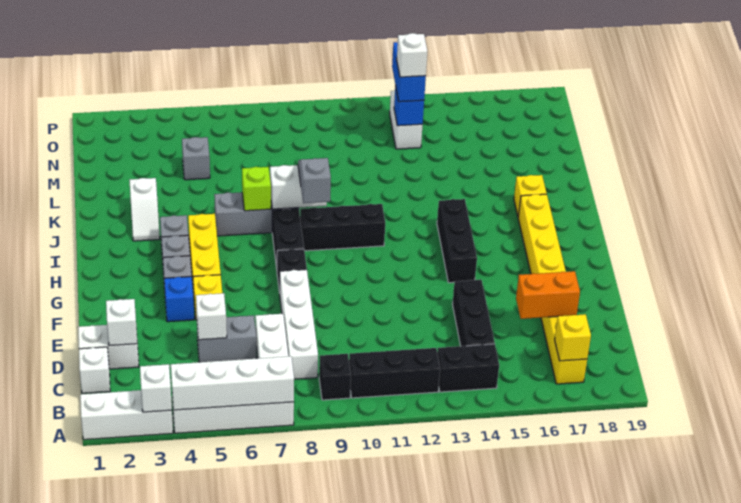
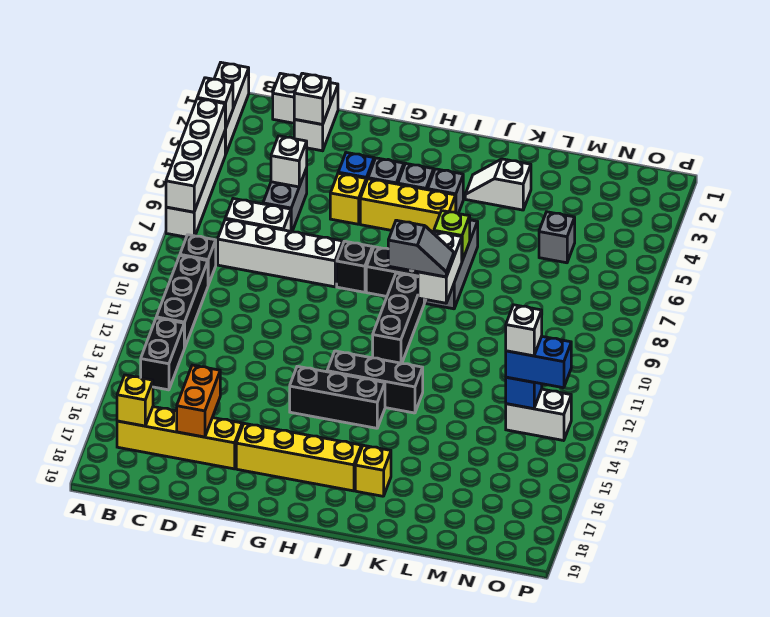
black 1x3 brick [453,280,495,346] -> black 1x3 brick moved to [327,351,423,413]

